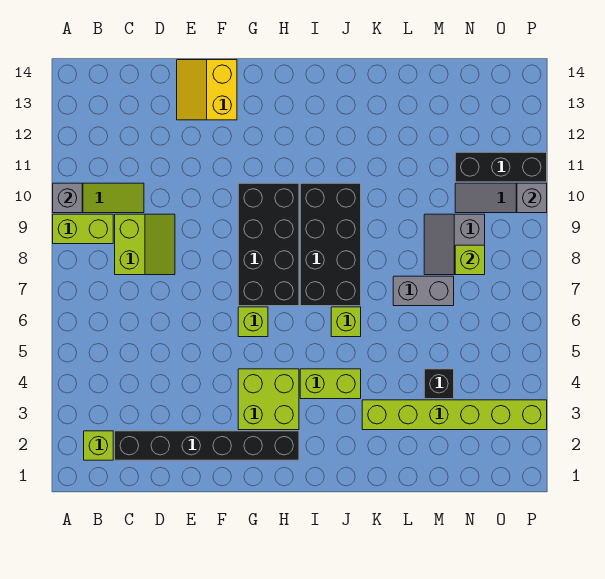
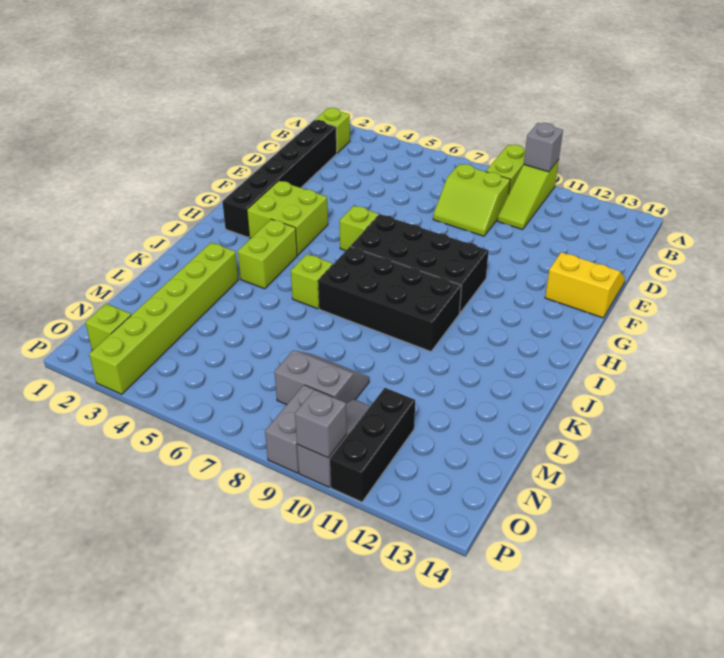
grey 1x2 brick [393,276,454,306] -> grey 1x2 brick moved to [265,385,333,473]
black 1x1 brick [424,369,454,399] -> none
lime 1x1 brick [455,245,485,275] -> lime 1x1 brick moved to [85,304,131,351]

